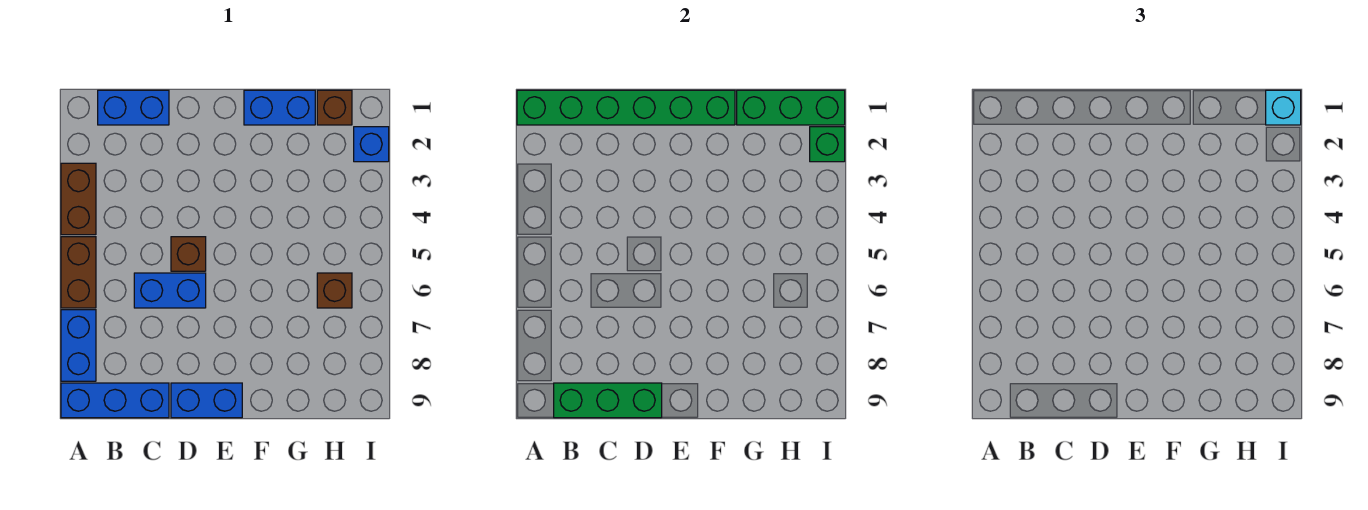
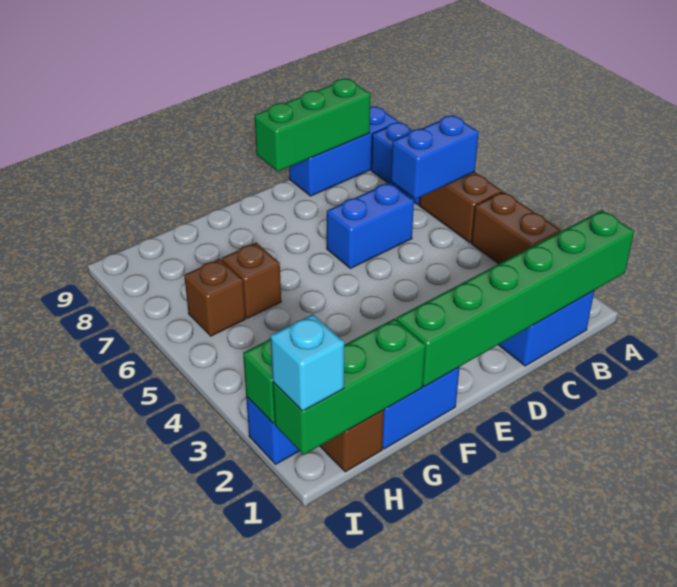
brown 1x1 brick [171,237,206,271] -> brown 1x1 brick moved to [222,243,281,318]
blue 1x2 brick [171,383,242,418] -> blue 1x2 brick moved to [391,115,479,199]

